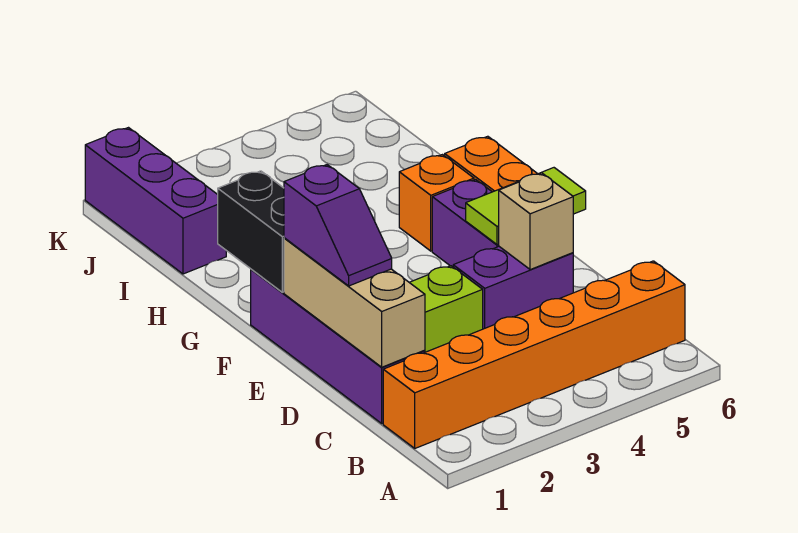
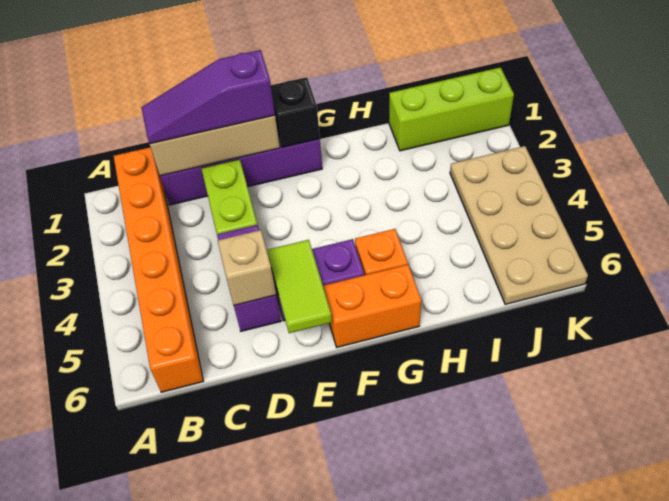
purple 1x2 slope [284,165,392,286] -> purple 1x3 slope [141,50,275,144]
black 1x2 brick [218,171,284,292] -> black 1x1 brick [271,77,320,148]
purple 1x3 brick [85,128,226,274] -> lime 1x3 brick [389,67,514,151]
none -> tan 2x4 plate [450,146,588,304]

